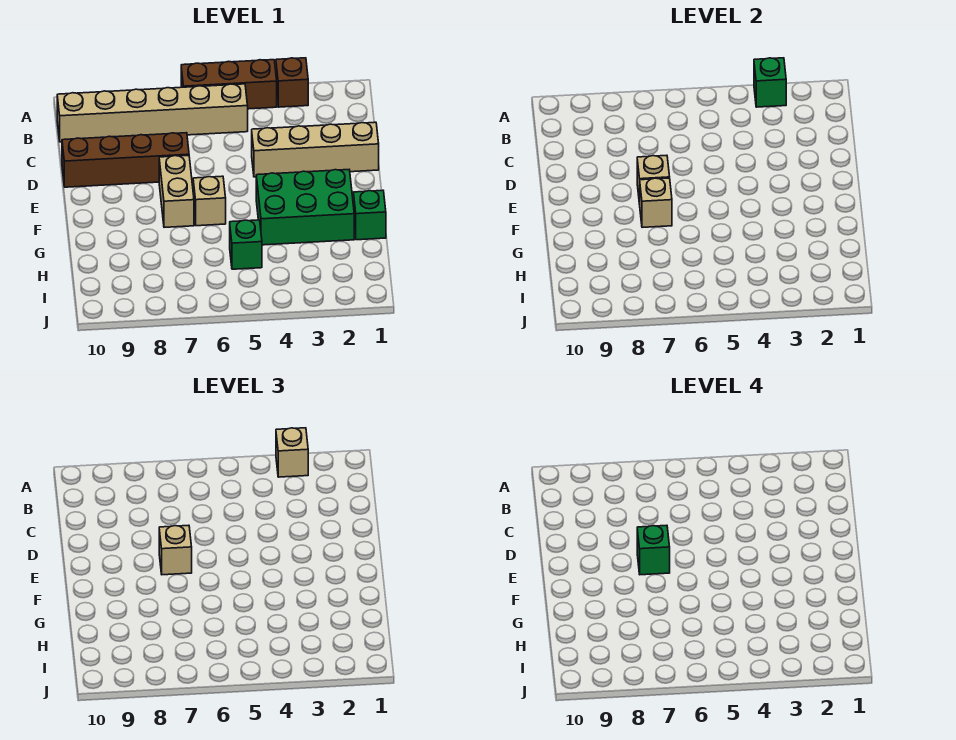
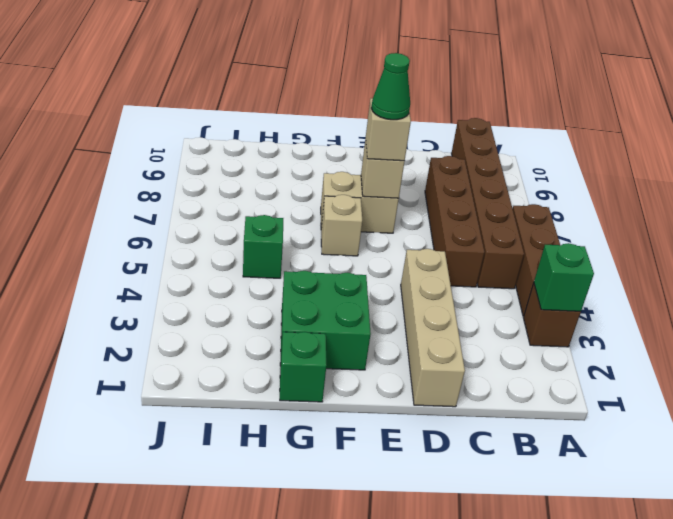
tan 1x1 brick [276,428,308,477] -> none
tan 1x6 brick [57,84,248,142] -> brown 1x6 brick [452,118,524,289]
brown 1x4 brick [62,133,189,187] -> brown 1x4 brick moved to [425,156,485,287]
green 1x1 brick [637,525,670,575] -> green 1x1 cone [371,53,410,120]
green 2x3 brick [256,170,354,245] -> green 2x2 brick [280,271,371,370]
tan 1x1 brick [640,178,672,227] -> none

